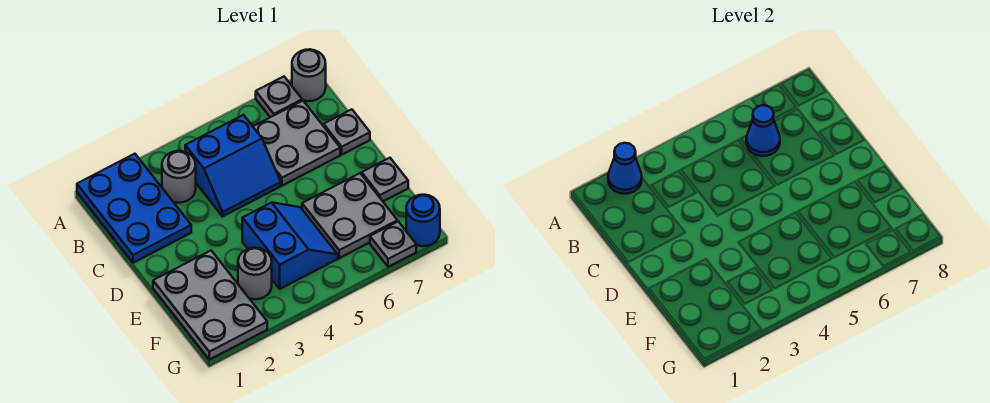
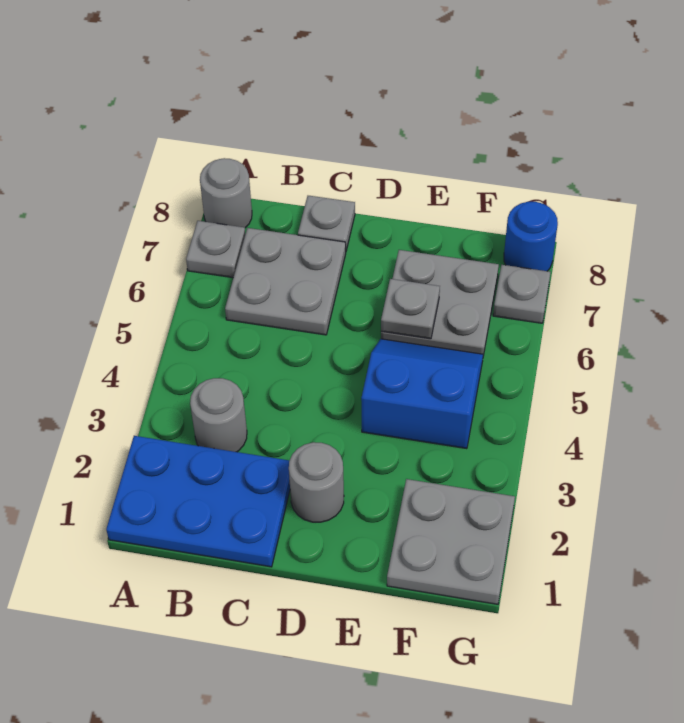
blue 1x1 cone [608,143,642,194] -> none
blue 2x2 slope [185,115,281,216] -> none
blue 1x1 cone [746,105,780,156] -> none
grey 2x3 plate [153,251,267,360] -> grey 2x2 plate [387,479,515,604]
grey 1x1 plate [362,158,408,201] -> grey 1x1 plate moved to [381,279,440,339]
grey 1x1 round brick [238,248,272,299] -> grey 1x1 round brick moved to [289,442,344,522]

